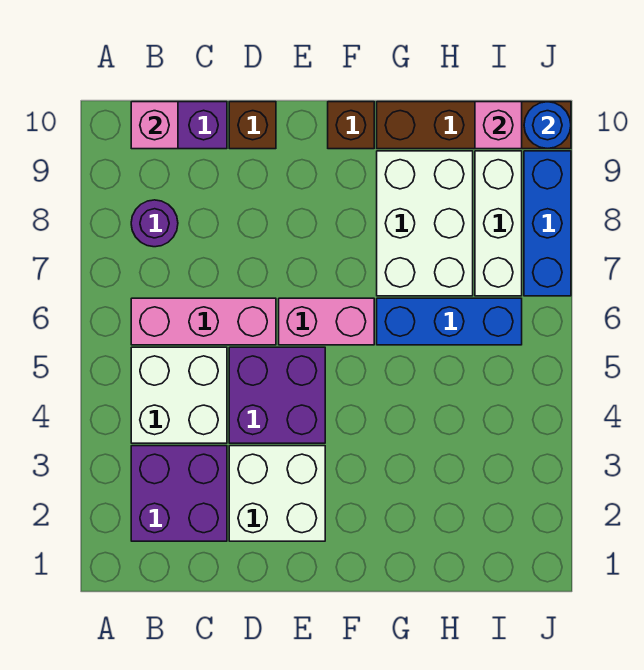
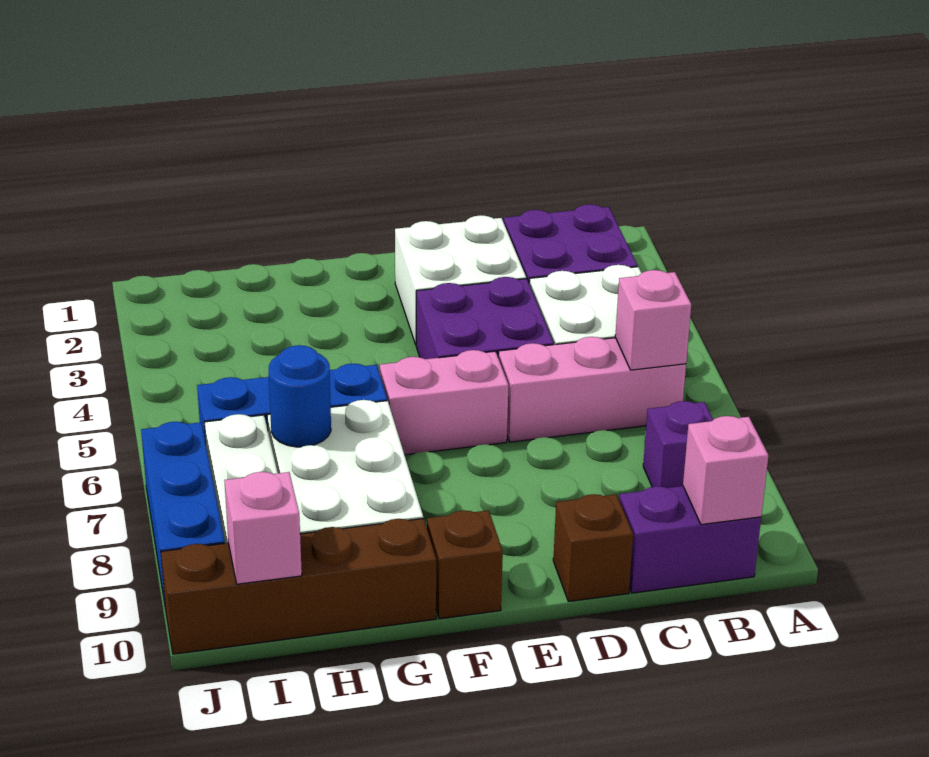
none -> pink 1x1 brick [615,270,691,370]
purple 1x1 round brick [131,200,178,247] -> purple 1x1 brick [643,401,713,488]
blue 1x1 round brick [524,102,571,149] -> blue 1x1 round brick moved to [269,345,331,447]

